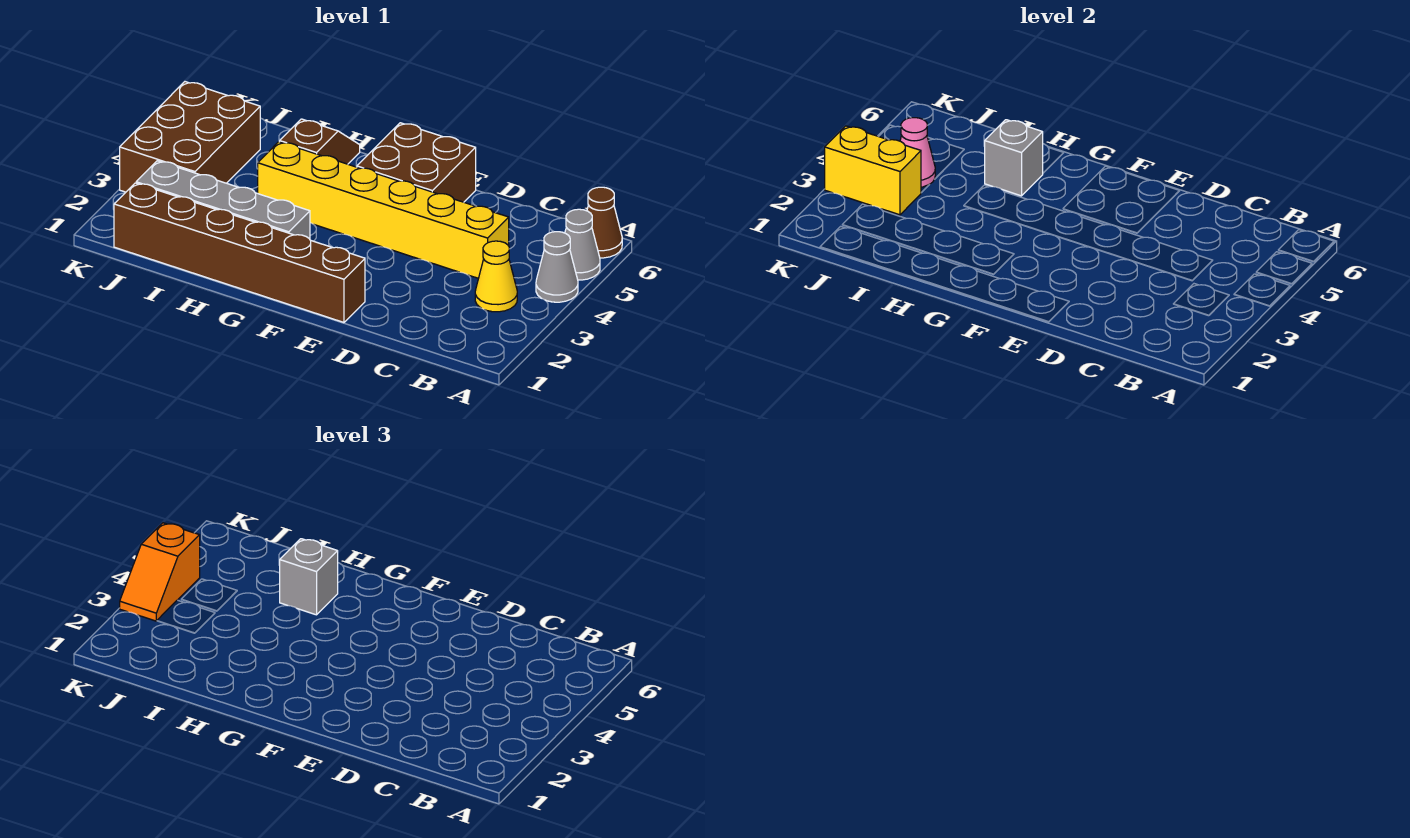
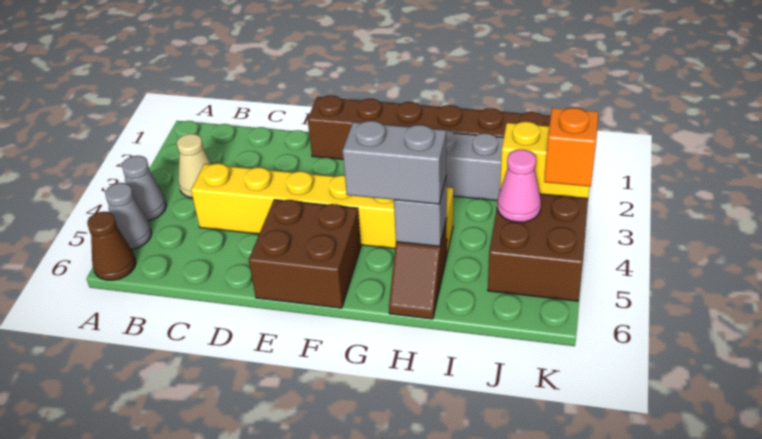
yellow 1x1 cone [475,241,517,312] -> tan 1x1 cone [177,134,211,198]
grey 1x1 brick [280,539,338,615] -> grey 1x2 brick [343,121,447,204]

